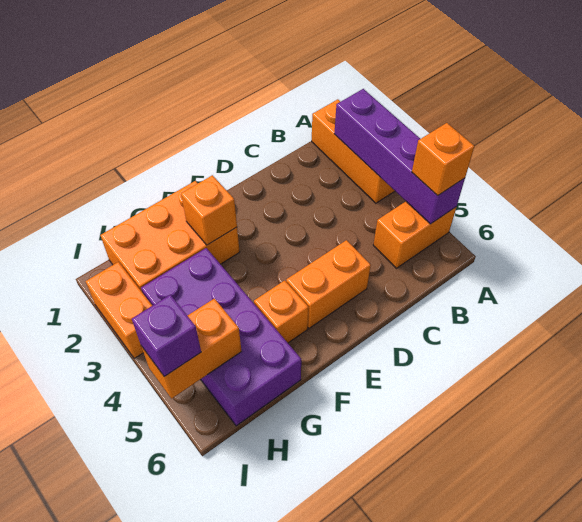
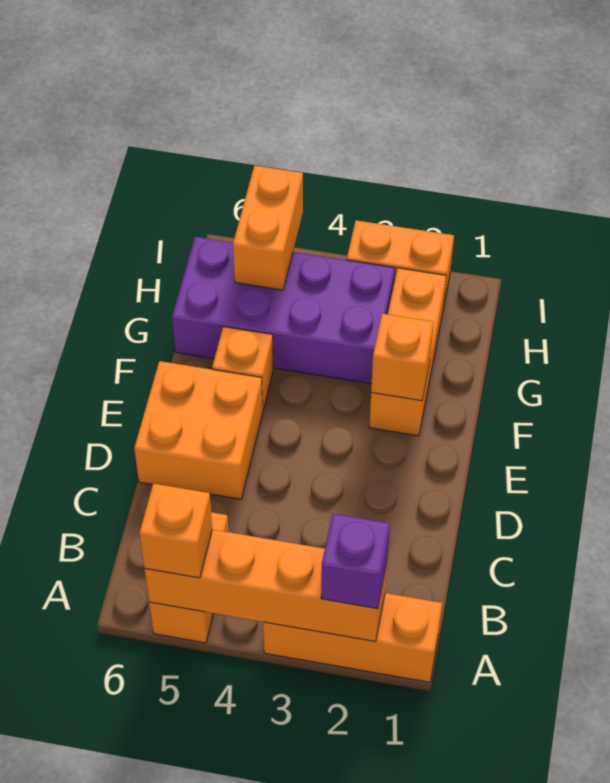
purple 1x4 brick [334,89,465,224] -> orange 1x4 brick [145,530,387,641]
orange 1x2 brick [286,240,371,328] -> orange 2x2 brick [134,361,263,499]
orange 2x3 brick [101,181,240,292] -> orange 1x3 brick [369,268,446,436]
purple 1x1 brick [132,295,201,377] -> purple 1x1 brick moved to [321,514,390,609]

